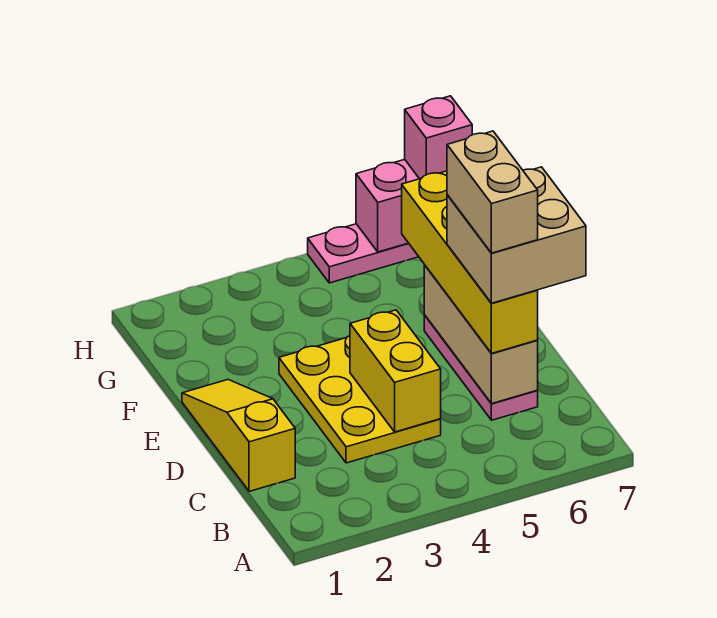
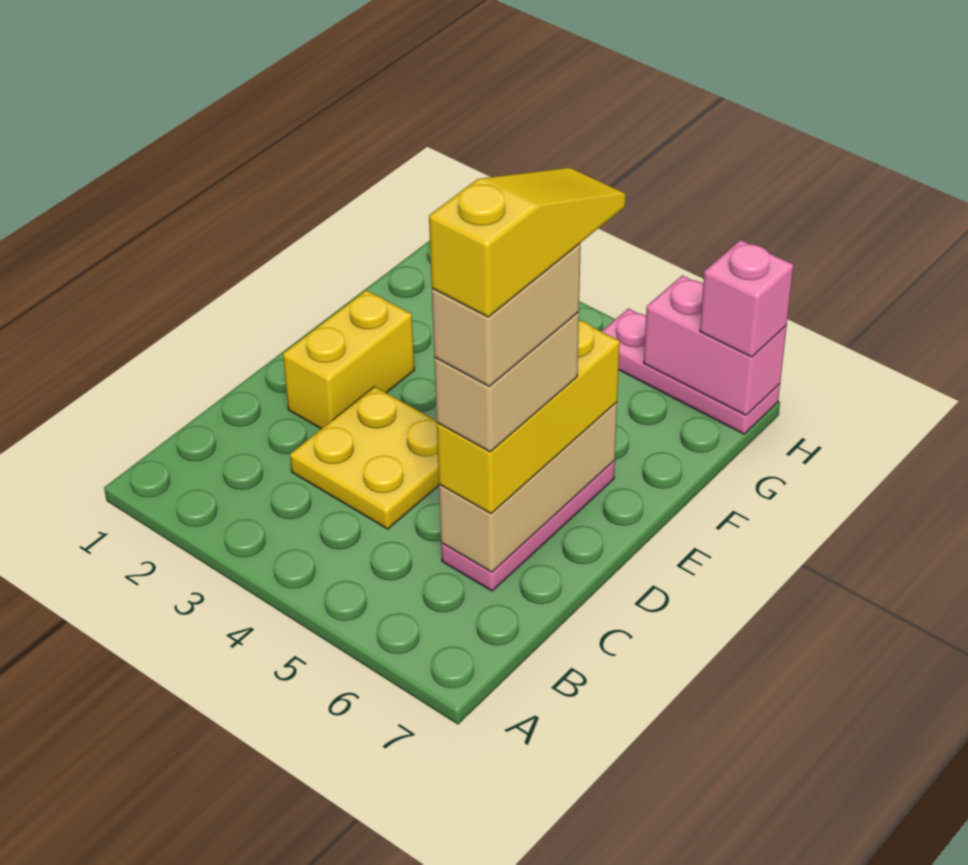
yellow 1x3 slope [182,380,295,491] -> yellow 1x3 slope moved to [429,168,626,317]
yellow 2x3 plate [279,335,441,463] -> yellow 2x2 plate [290,387,439,529]
yellow 1x2 brick [350,310,441,432] -> yellow 1x2 brick moved to [283,290,414,429]
yellow 1x4 brick [402,171,538,353] -> yellow 1x3 brick [437,320,620,514]
tan 2x2 brick [447,167,586,303] -> tan 1x2 brick [434,312,579,452]

